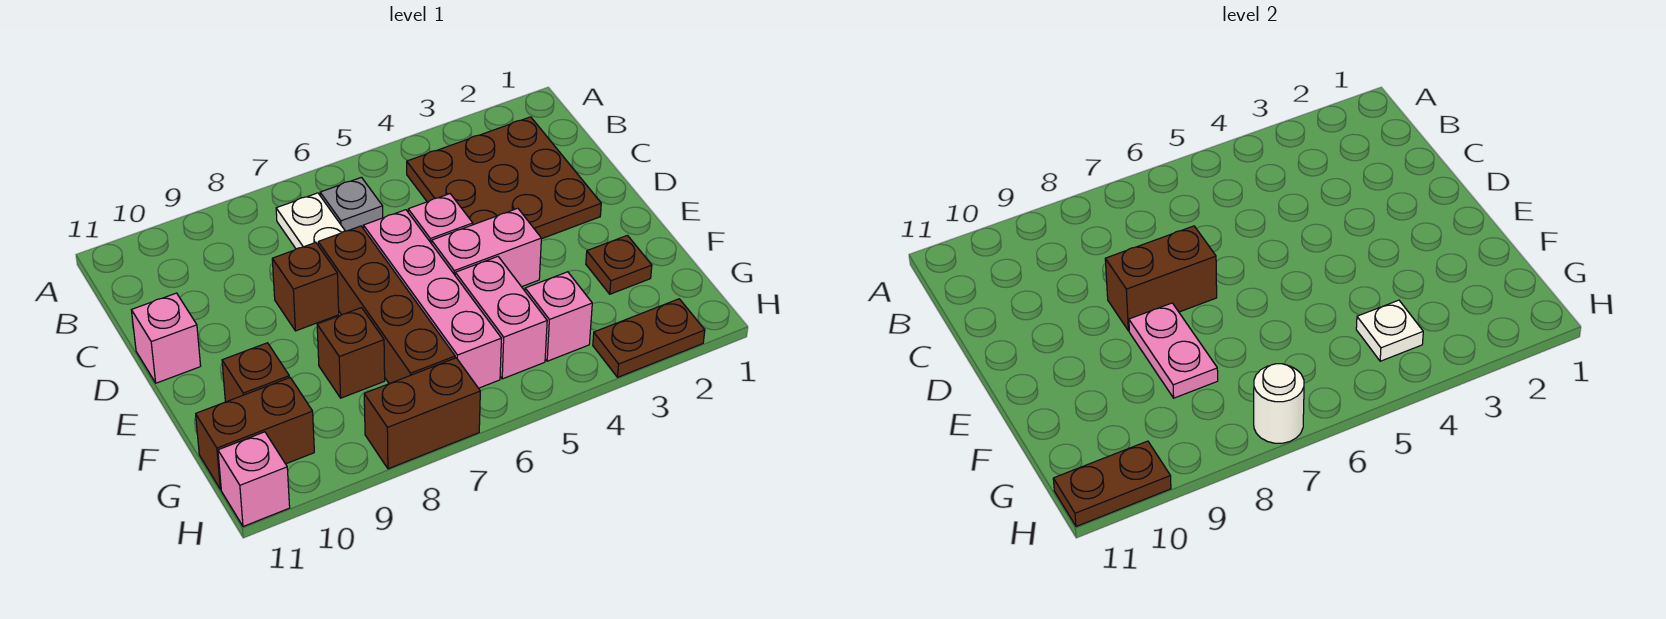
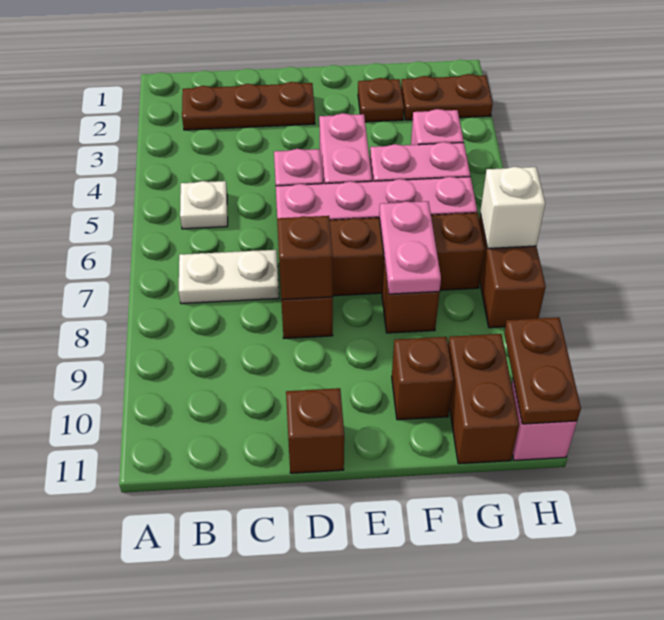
brown 3x3 plate [407,117,601,239] -> brown 1x3 plate [182,82,315,130]
grey 1x1 plate [320,177,383,231] -> none
brown 1x2 brick [1105,226,1217,331] -> brown 1x1 brick [277,216,333,300]
pink 1x1 brick [131,293,201,383] -> brown 1x1 brick [286,388,344,473]
pink 1x2 plate [1129,303,1218,398] -> pink 1x2 plate turned to [379,201,441,294]
white 1x1 plate [1356,300,1423,361] -> white 1x1 plate moved to [180,181,228,229]
brown 1x2 plate [593,299,705,377] -> brown 1x2 plate turned to [401,74,493,120]
white 1x1 round brick [1254,364,1304,443] -> white 1x1 brick [480,167,545,249]

